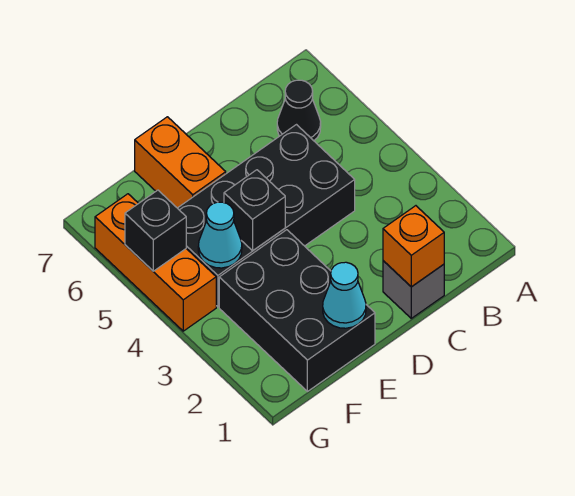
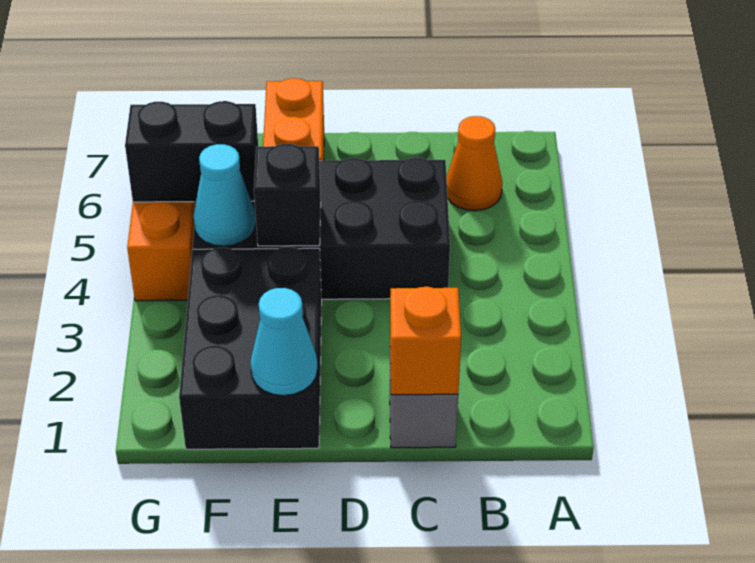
black 1x1 cone [277,80,321,141] -> orange 1x1 cone [446,116,502,211]
black 1x1 brick [125,190,186,271] -> black 1x2 brick [125,101,258,202]

